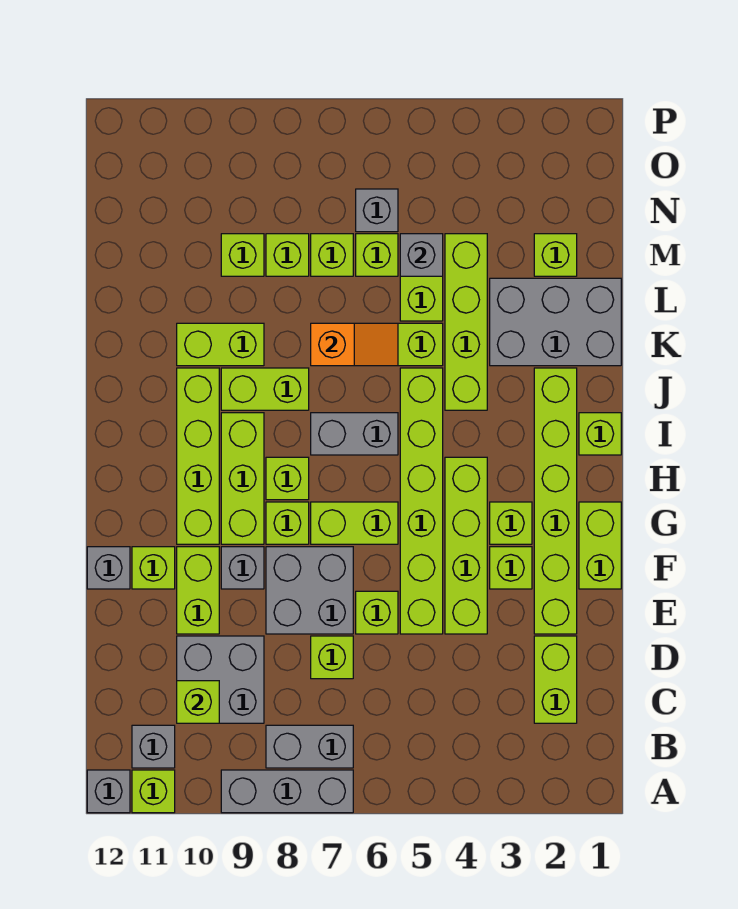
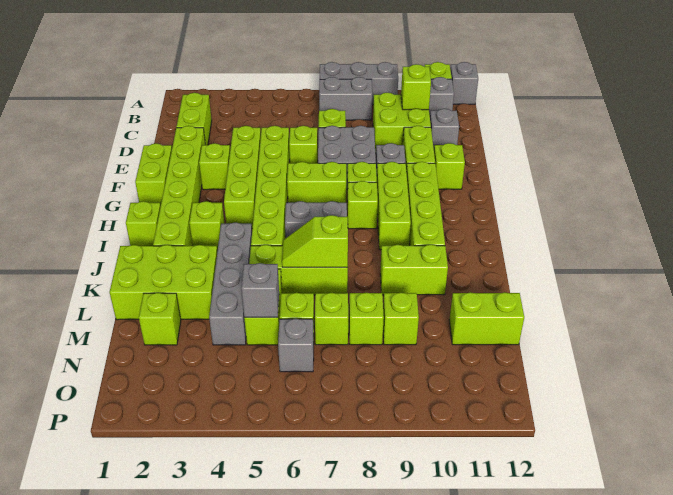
grey 2x2 brick [177,636,264,723] -> lime 2x2 brick [373,93,431,153]
grey 1x1 brick [87,547,130,589] -> grey 1x1 brick moved to [430,109,459,148]
lime 1x1 brick [490,502,532,544] -> lime 1x1 brick moved to [189,201,225,250]
lime 1x4 brick [445,234,487,410] -> grey 1x4 brick [209,223,252,345]
lime 1x2 brick [221,368,309,410] -> lime 1x2 brick moved to [449,292,524,345]
grey 2x3 brick [490,278,621,366] -> lime 2x3 brick [110,245,217,320]
orange 1x2 slope [311,323,398,366] -> lime 1x2 slope [282,215,348,267]

